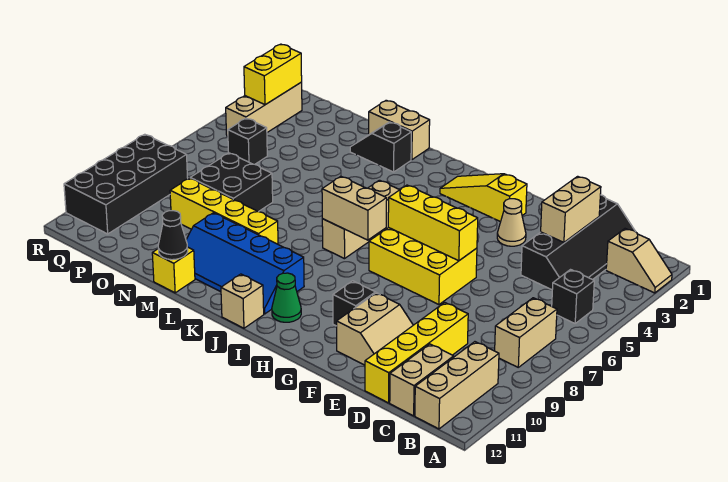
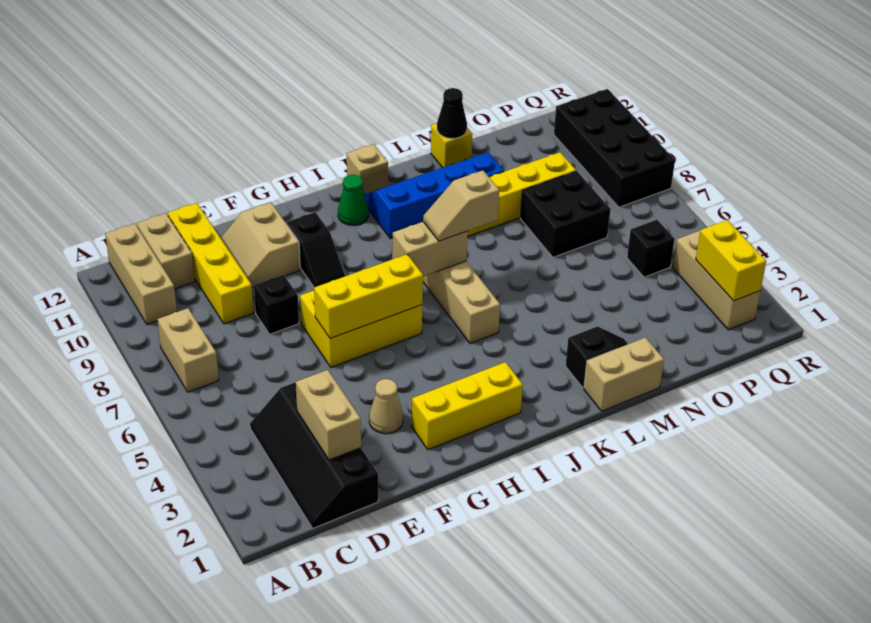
tan 1x2 slope [606,229,672,293] -> tan 1x2 slope moved to [423,170,499,241]
black 1x1 brick [552,270,594,323] -> black 1x1 brick moved to [254,275,299,334]
yellow 1x3 slope [440,174,527,222] -> yellow 1x3 brick [412,362,523,450]

